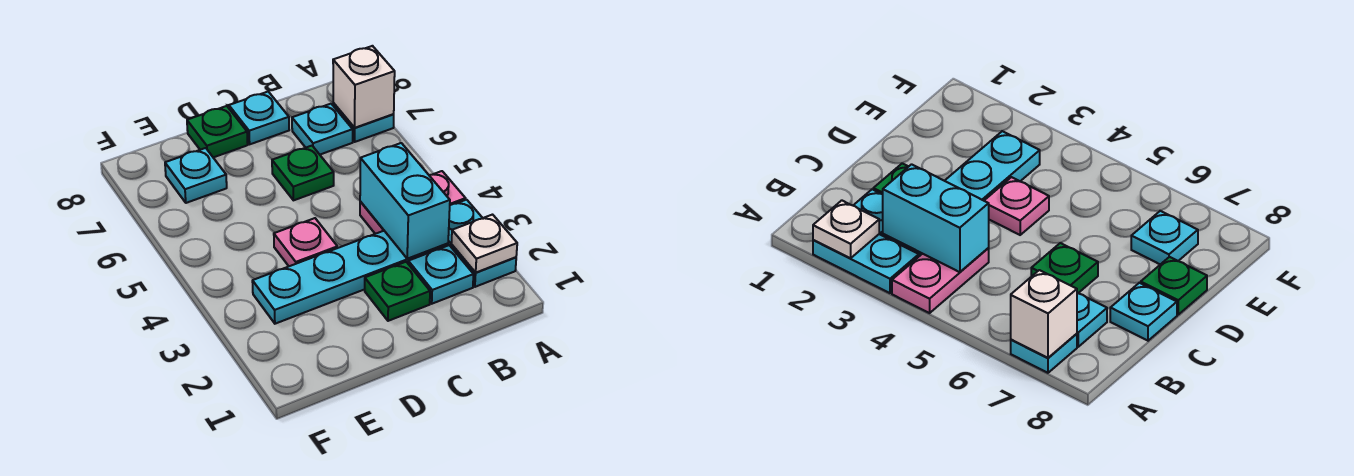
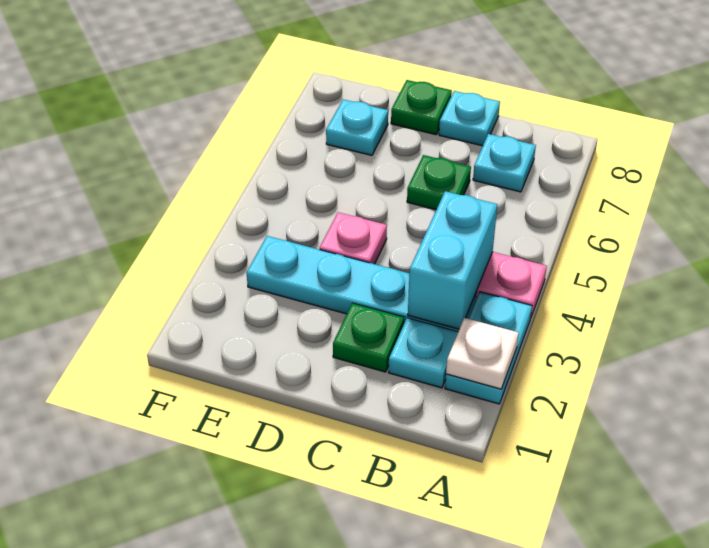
cyan 1x1 plate [333,103,394,142] -> none
white 1x1 brick [333,46,395,128] -> none

